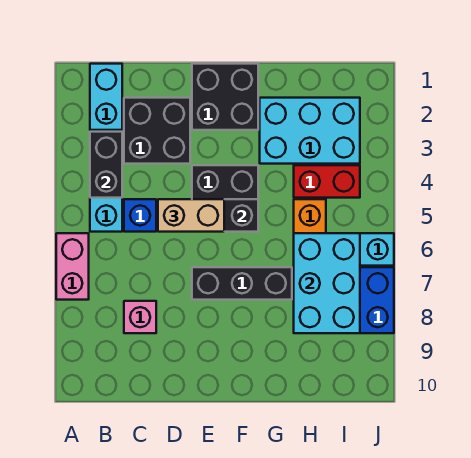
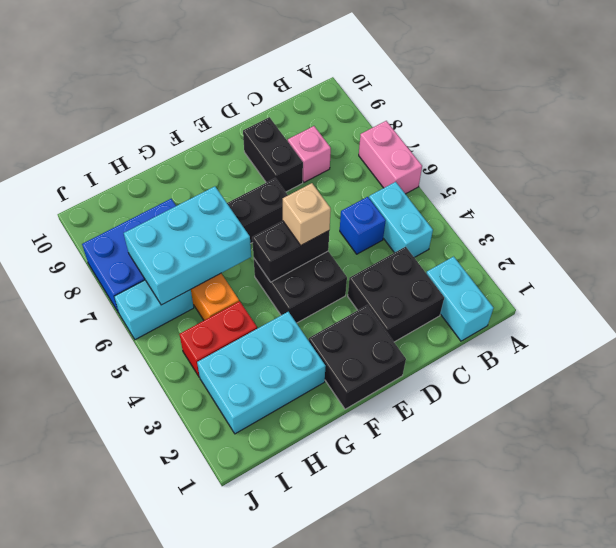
black 1x2 brick [90,132,122,198] -> black 1x2 brick moved to [243,117,303,192]
tan 1x2 brick [158,199,224,232] -> tan 1x1 brick [283,183,331,245]
cyan 2x3 brick [294,233,360,333] -> cyan 2x3 brick turned to [124,186,251,305]

